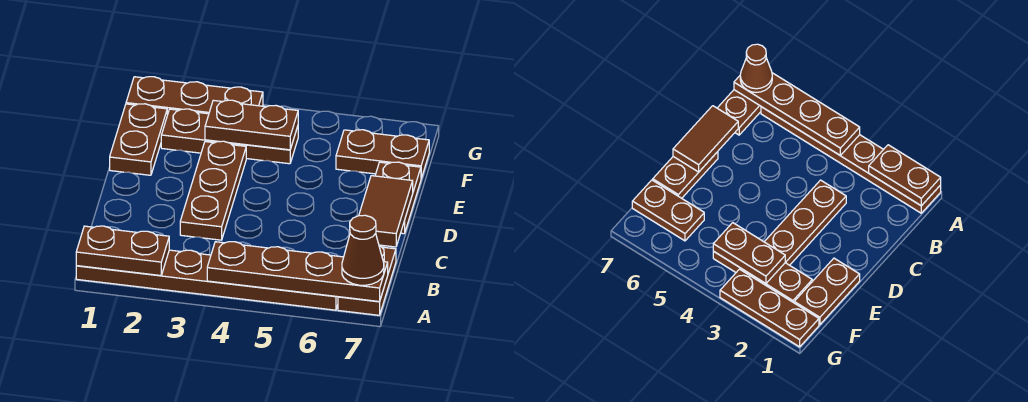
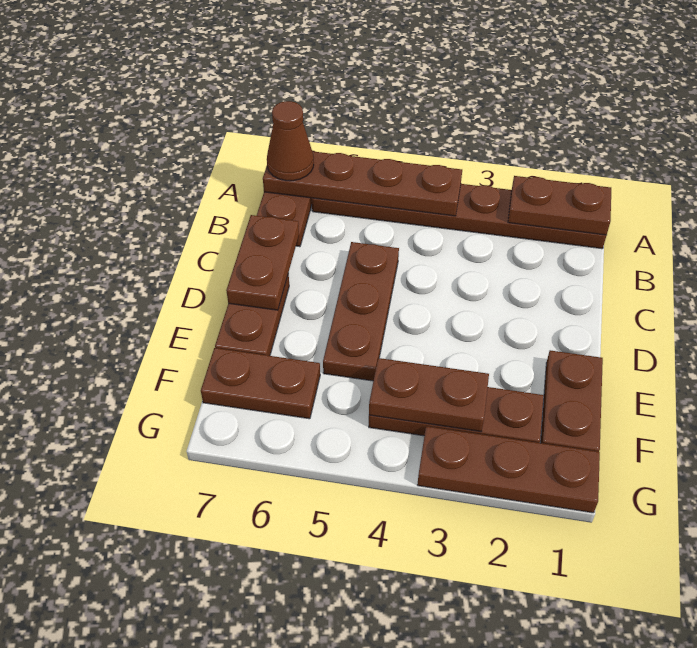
brown 1x3 plate [180,141,246,240] -> brown 1x3 plate moved to [323,242,399,381]
brown 1x2 tile [359,176,413,247] -> brown 1x2 plate [226,215,299,310]

